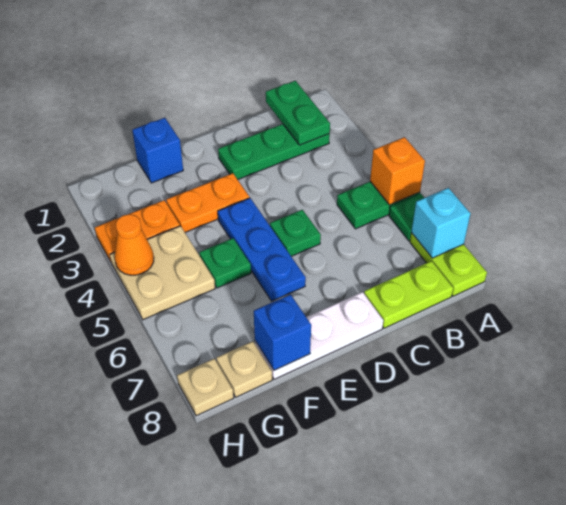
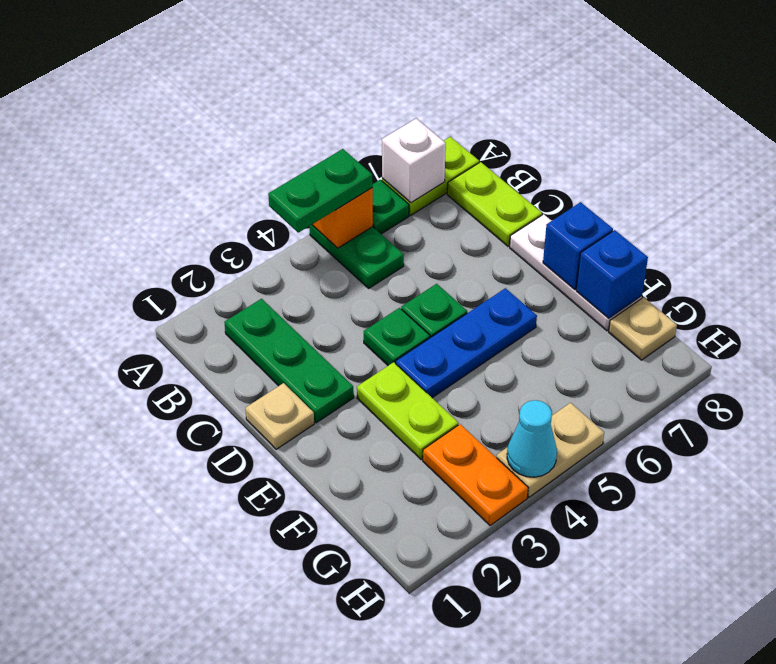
cyan 1x1 brick [411,188,471,258] -> white 1x1 brick [382,119,446,203]
green 1x2 plate [266,81,330,145] -> green 1x2 plate moved to [268,149,373,232]
orange 1x2 plate [166,173,250,232] -> lime 1x2 plate [357,362,458,460]
blue 1x1 brick [132,118,183,183] -> blue 1x1 brick moved to [543,202,613,290]
green 1x1 plate [199,238,251,288] -> green 1x1 plate moved to [364,308,430,365]
tan 2x2 plate [110,226,215,320] -> tan 1x2 plate [496,403,604,497]
orange 1x1 cone [115,214,154,275] -> cyan 1x1 cone [507,400,557,477]
tan 1x1 plate [177,359,234,416] -> tan 1x1 plate moved to [245,383,314,449]

